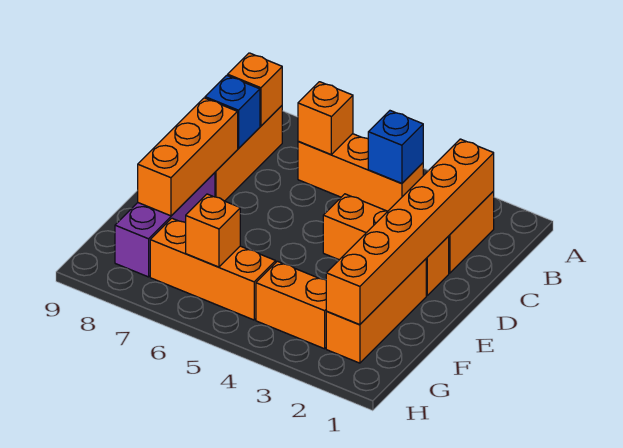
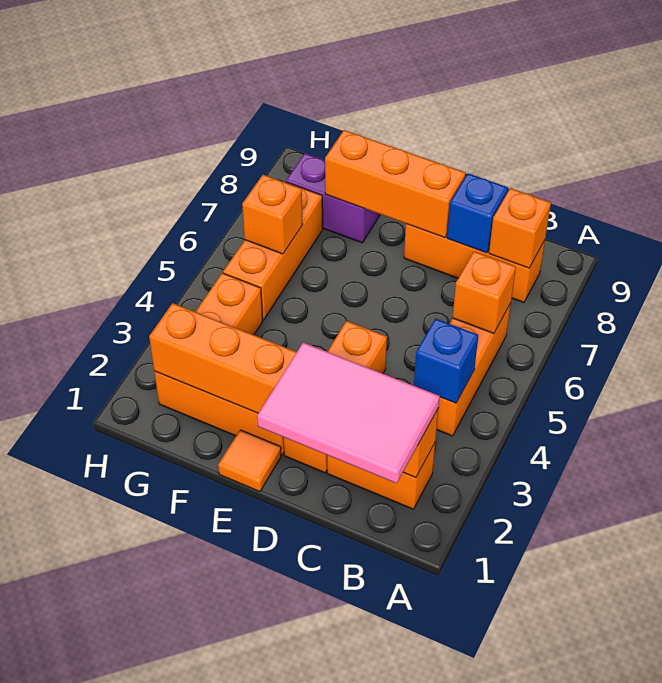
none -> pink 2x3 tile [257,343,440,483]
none -> orange 1x1 tile [218,430,281,492]
purple 1x3 brick [115,173,215,277] -> purple 1x2 brick [286,153,380,243]

